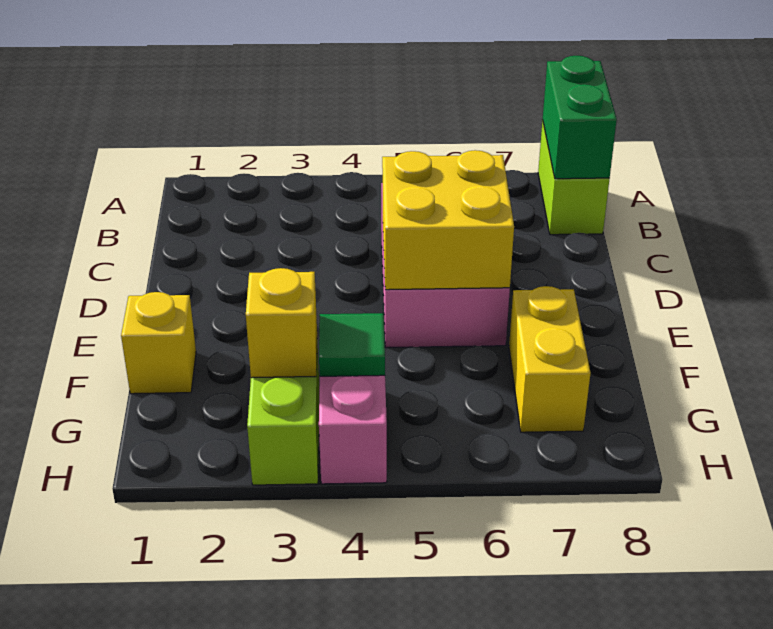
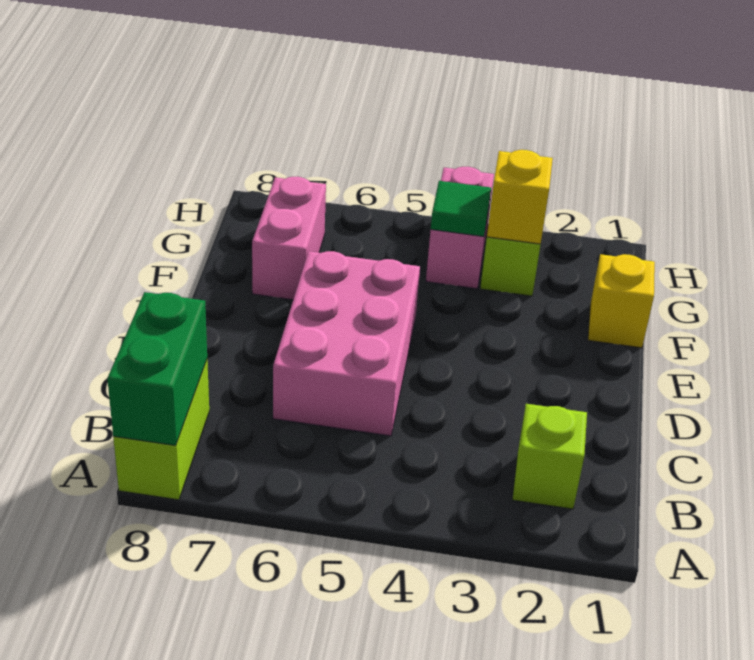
none -> lime 1x1 brick [512,404,587,509]
yellow 2x2 brick [382,150,514,290] -> none
yellow 1x2 brick [509,286,591,432] -> pink 1x2 brick [252,177,326,300]

